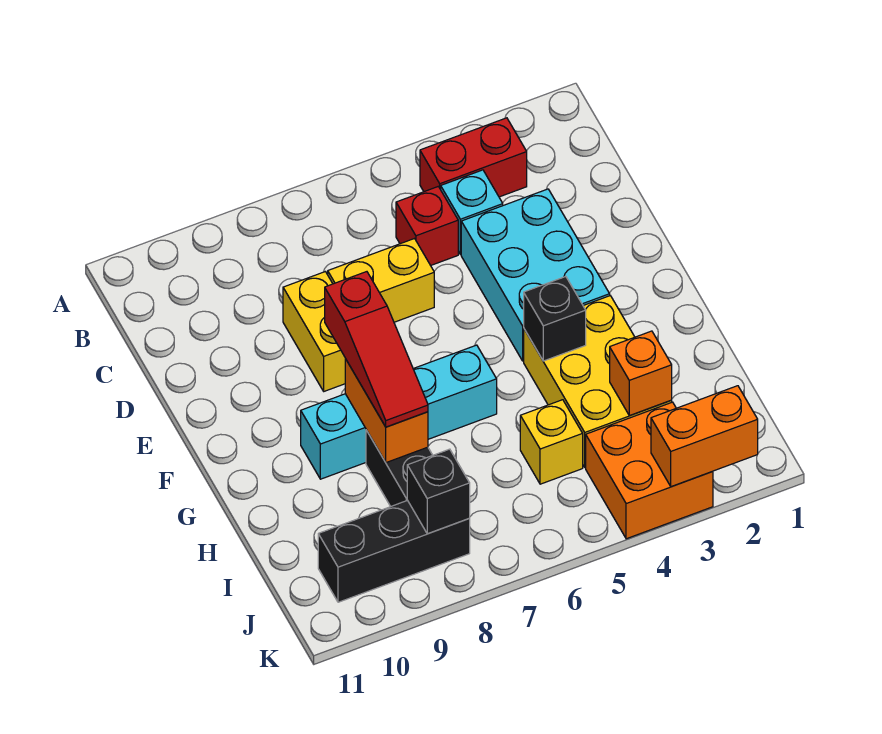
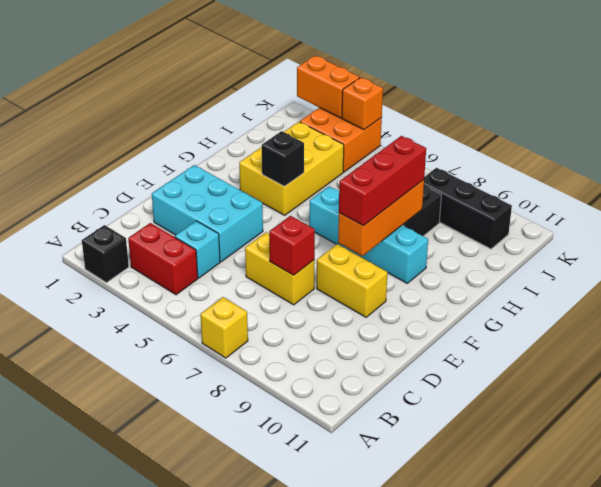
red 1x1 brick [396,187,458,266] -> red 1x1 brick moved to [269,216,315,275]
cyan 2x3 brick [461,189,610,361] -> cyan 2x3 brick turned to [152,165,263,262]
yellow 1x2 brick [283,272,345,391] -> yellow 1x2 brick turned to [317,244,388,317]
red 1x3 slope [325,272,428,427] -> red 1x3 brick [339,136,426,226]
orange 1x2 brick [345,359,428,463] -> orange 1x3 brick [338,180,424,256]
orange 1x1 brick [610,331,672,416] -> orange 1x1 brick moved to [342,77,383,130]
yellow 1x1 brick [520,400,583,484] -> yellow 1x1 brick moved to [200,297,248,358]
black 1x1 brick [407,449,470,534] -> black 1x1 brick moved to [82,225,129,283]

